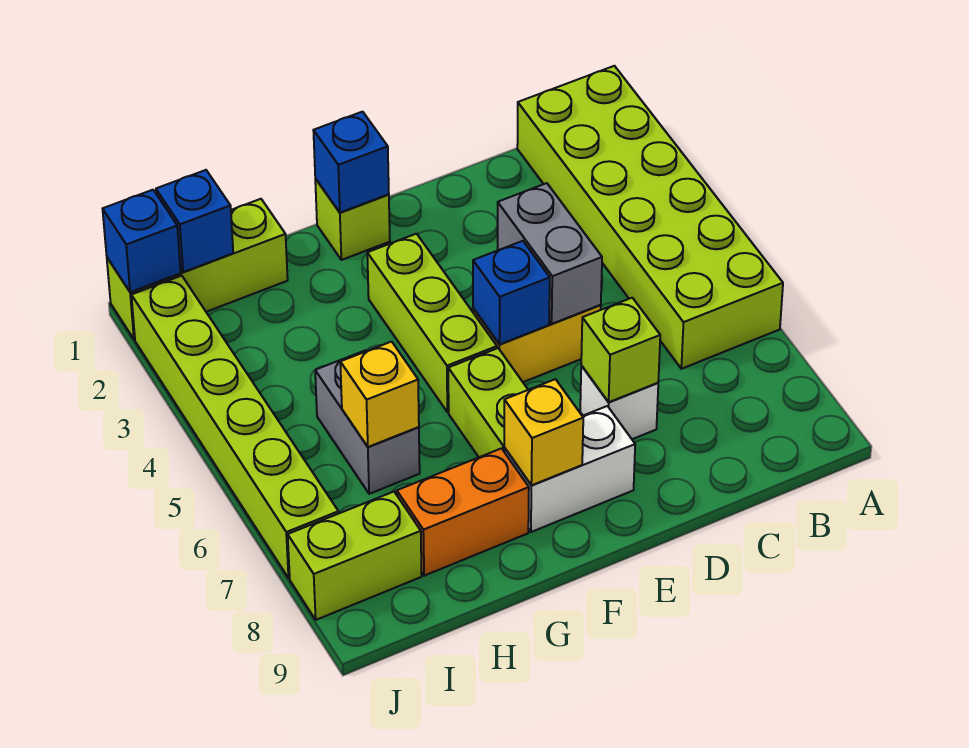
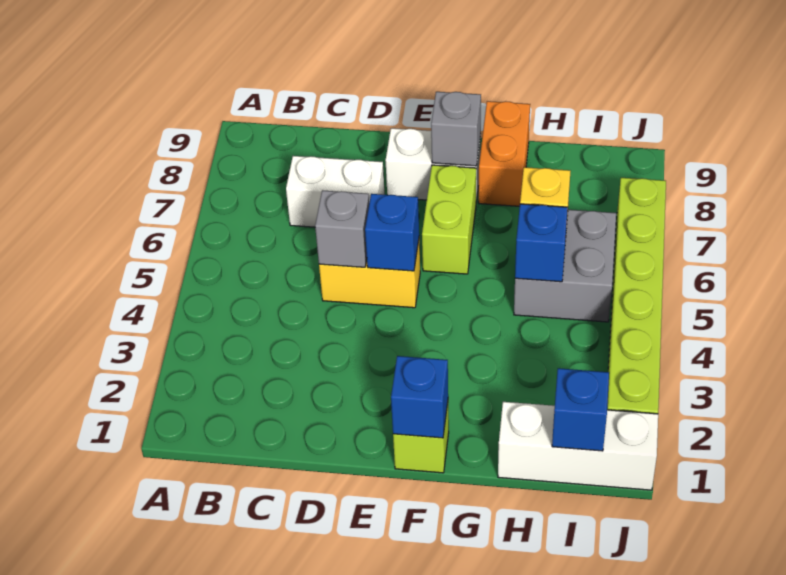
lime 2x6 brick [517,66,783,369] -> none
grey 1x2 brick [498,183,602,324] -> grey 1x1 brick [315,190,369,267]
white 1x1 brick [580,366,658,439] -> white 1x2 brick [286,156,385,227]
lime 1x1 brick [581,298,660,402] -> none
lime 1x3 brick [367,234,497,412] -> none
yellow 1x1 brick [504,379,583,485] -> grey 1x1 brick [431,92,481,166]
orange 1x2 brick [397,448,529,576] -> orange 1x2 brick turned to [479,101,530,206]
lime 1x3 brick [107,199,288,339] -> white 1x3 brick [498,402,658,490]
grey 1x2 brick [315,350,420,494] -> grey 2x2 brick [514,210,616,322]
lime 1x2 brick [288,492,422,620] -> none
blue 1x1 brick [103,190,181,292] -> blue 1x1 brick moved to [515,204,568,282]

